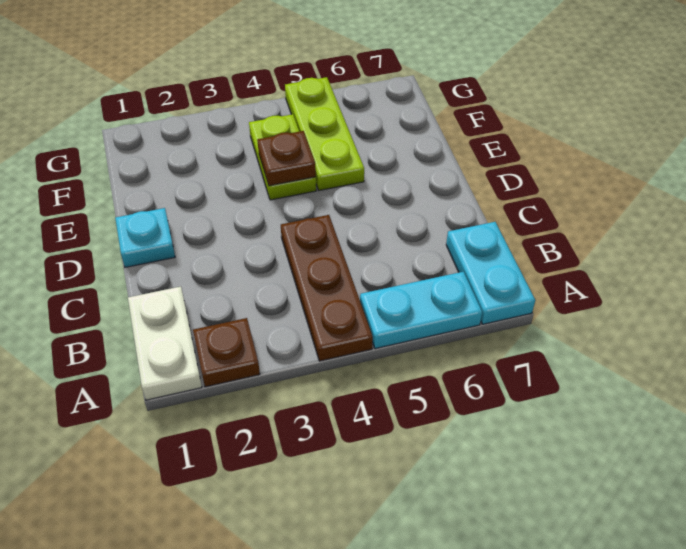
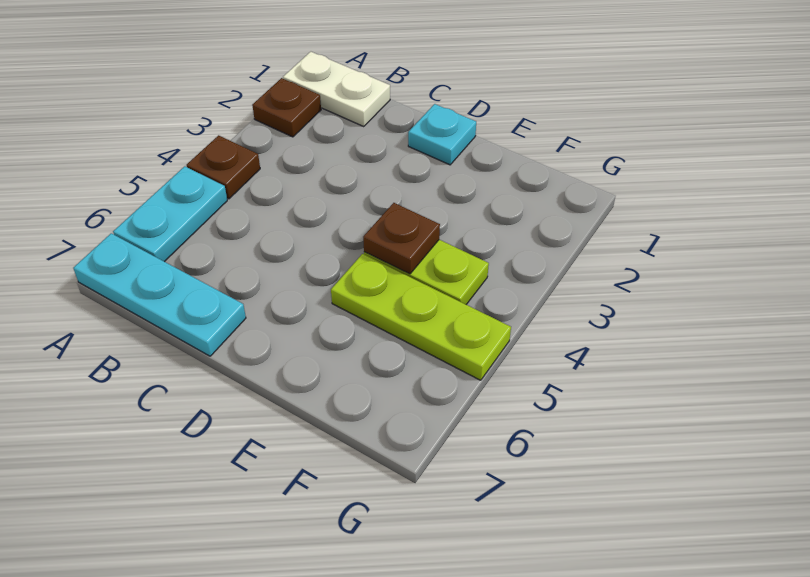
brown 1x3 plate [281,215,373,361] -> brown 1x1 plate [187,135,260,199]
cyan 1x2 plate [446,222,535,324] -> cyan 1x3 plate [73,233,246,356]

